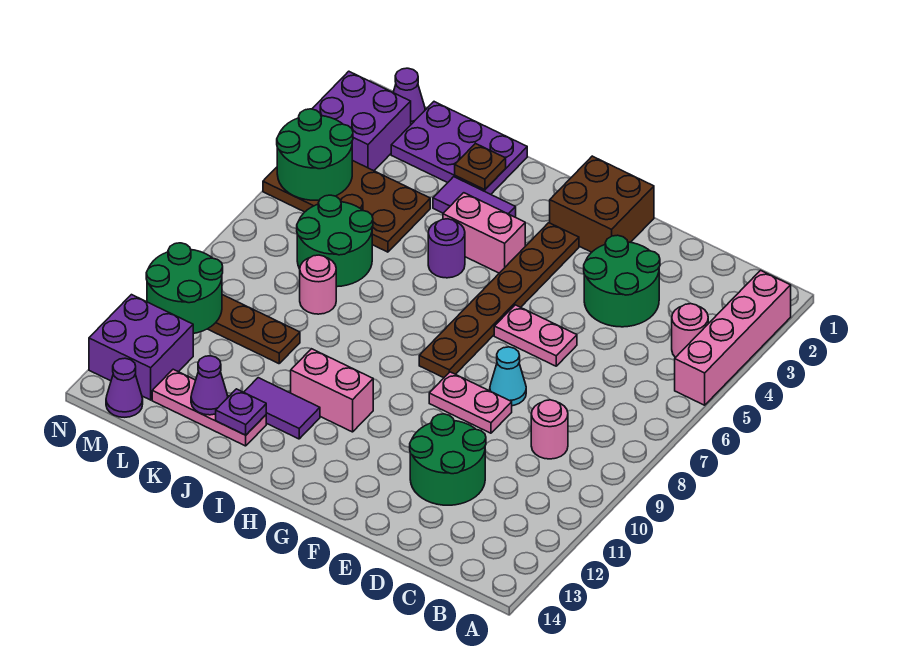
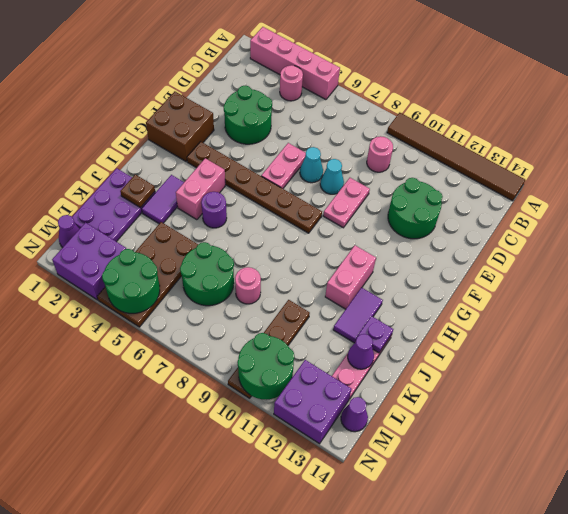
none -> brown 1x6 tile [387,113,525,201]
none -> cyan 1x1 cone [300,147,323,183]

